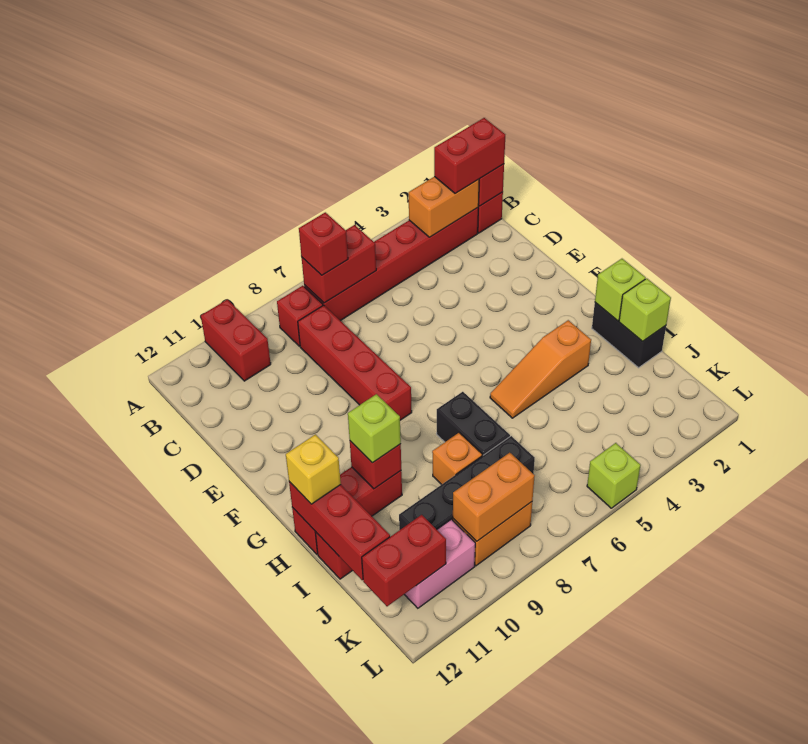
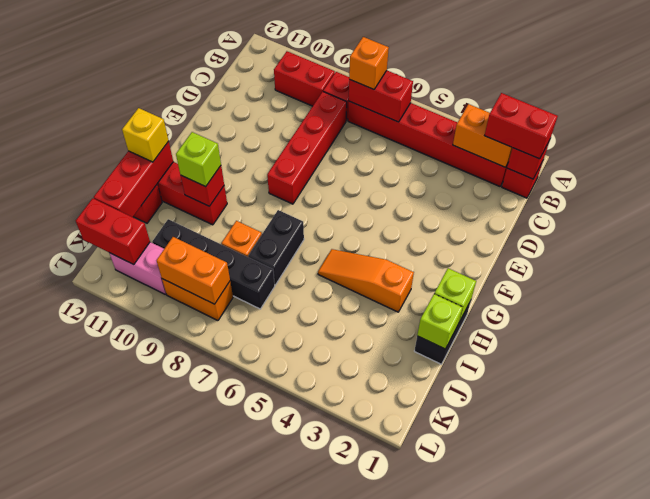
red 1x2 brick [201,299,271,381] -> red 1x2 brick turned to [274,51,335,106]
red 1x1 brick [299,212,348,275] -> orange 1x1 brick [349,37,389,89]
lime 1x1 brick [587,443,641,508] -> none

